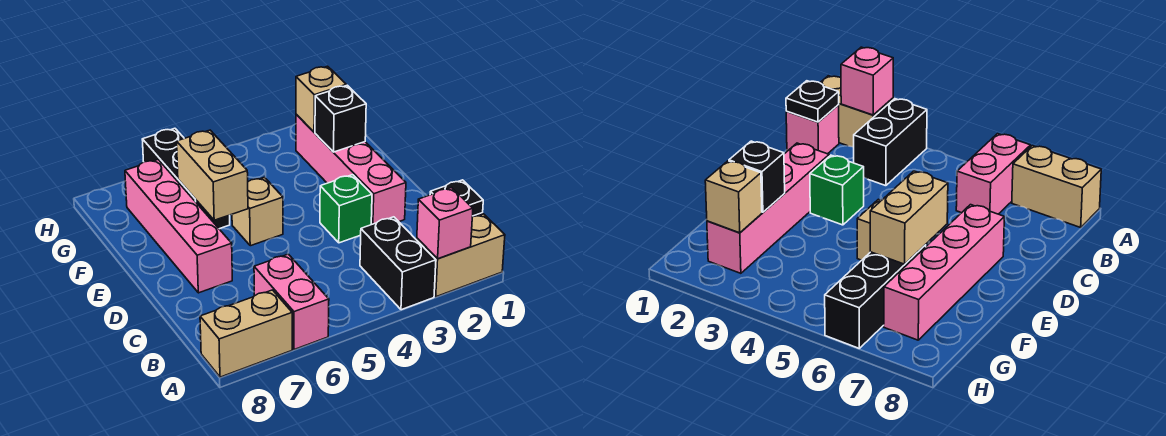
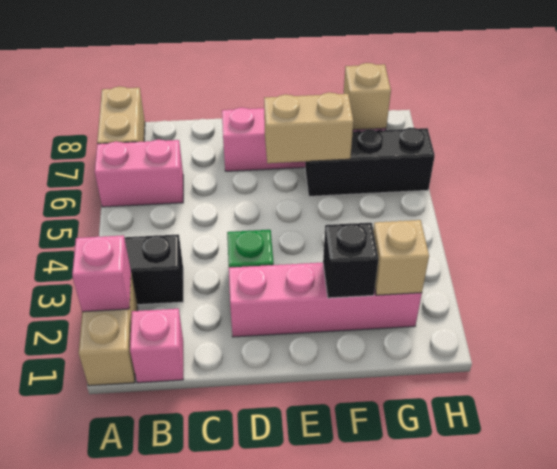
black 1x1 plate [430,180,483,216] -> none
tan 1x1 brick [232,177,283,246] -> tan 1x1 brick moved to [344,63,391,130]

